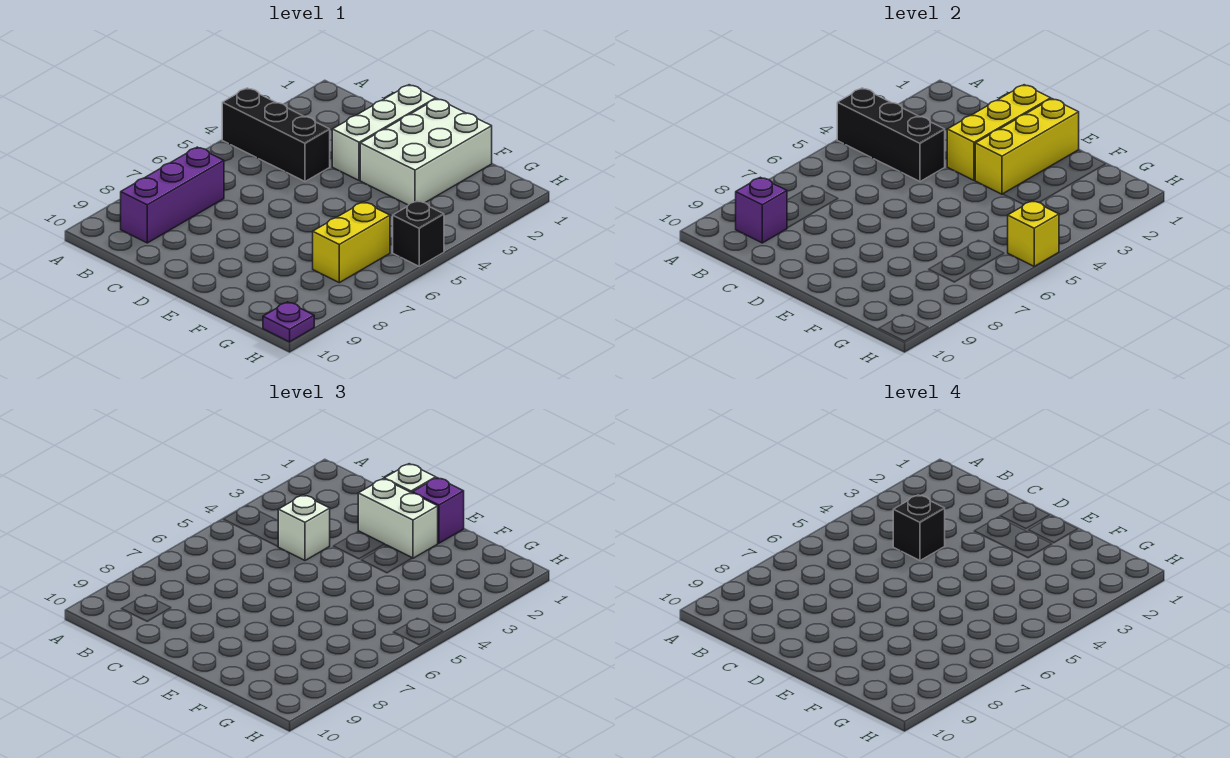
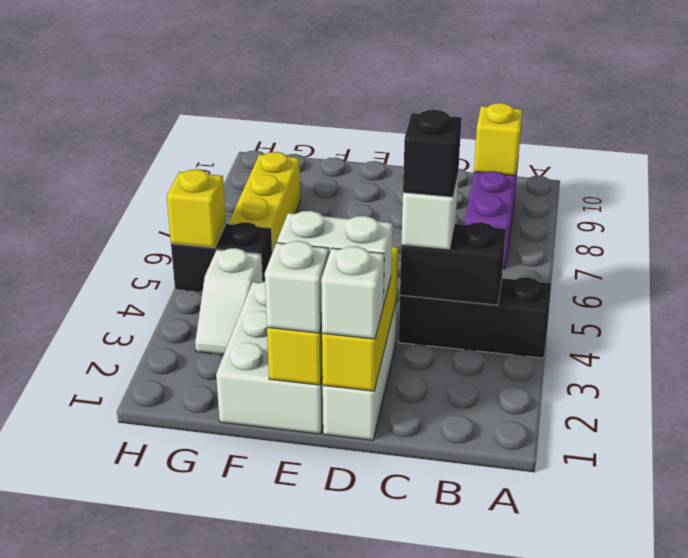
black 1x3 brick [837,88,945,181] -> black 1x2 brick [400,222,506,305]
purple 1x1 brick [736,177,787,243] -> yellow 1x1 brick [474,103,523,176]
purple 1x1 brick [412,478,464,543] -> white 1x1 brick [265,241,329,333]
none -> white 1x2 slope [195,248,262,355]
yellow 1x2 brick [313,202,390,283] -> yellow 1x3 brick [229,152,300,252]
black 1x1 brick [393,201,444,266] -> black 1x2 brick [171,222,272,292]
purple 1x1 plate [263,302,314,342] -> none

